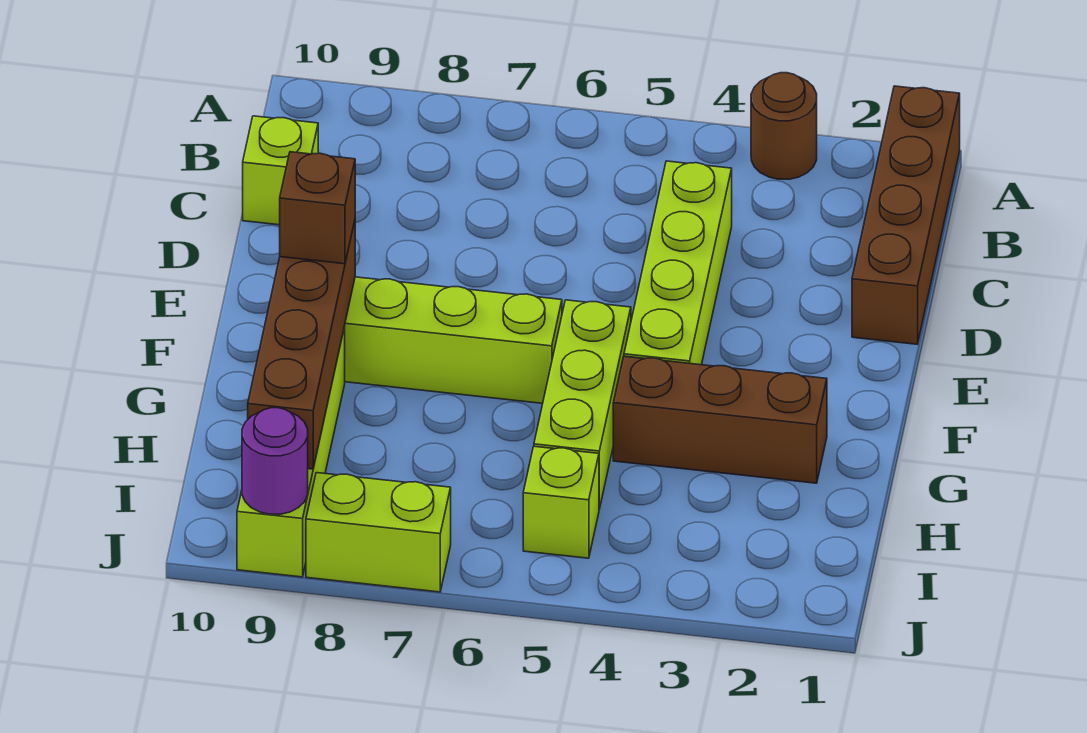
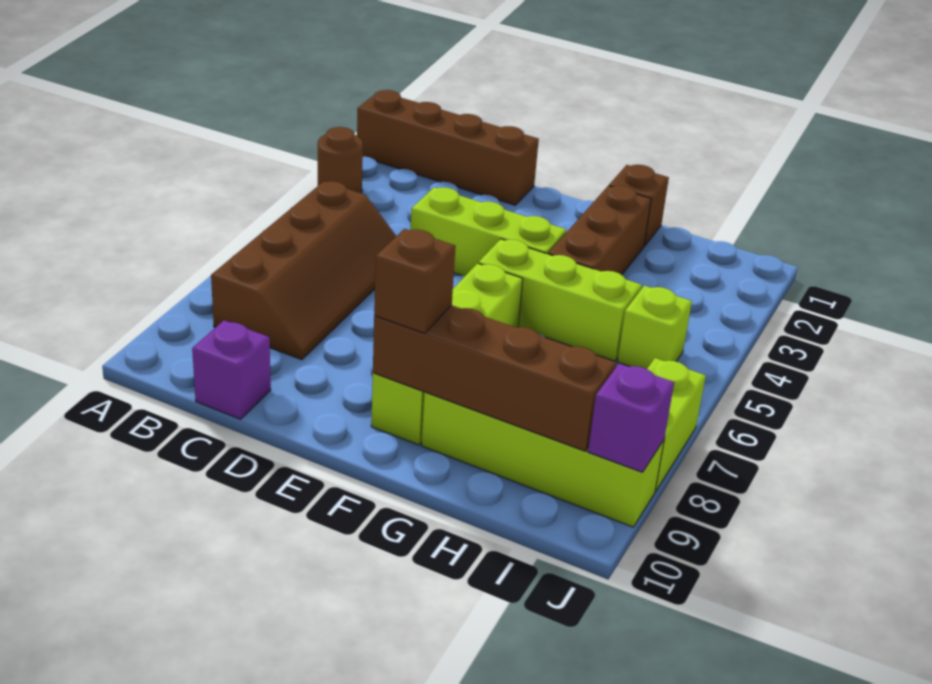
none -> brown 2x4 slope [211,181,396,360]
lime 1x4 brick [624,161,732,365] -> lime 1x3 brick [411,187,566,276]
lime 1x1 brick [243,116,318,225] -> purple 1x1 brick [192,320,271,419]
none -> brown 1x1 brick [609,165,669,246]
purple 1x1 round brick [242,408,308,514] -> purple 1x1 brick [588,363,674,472]

